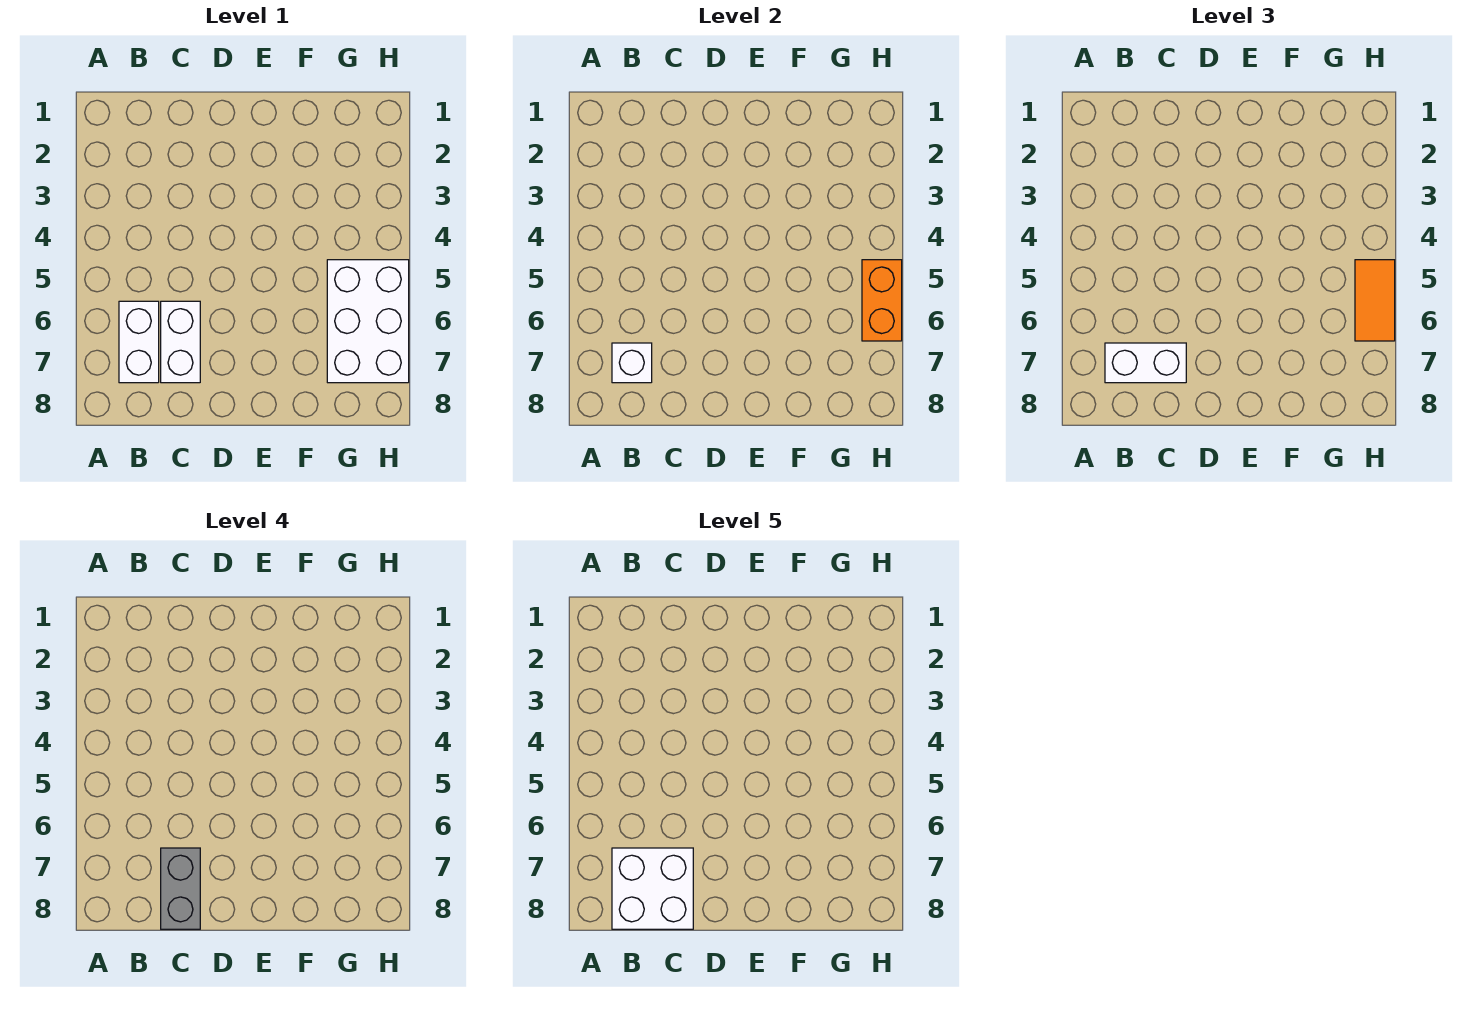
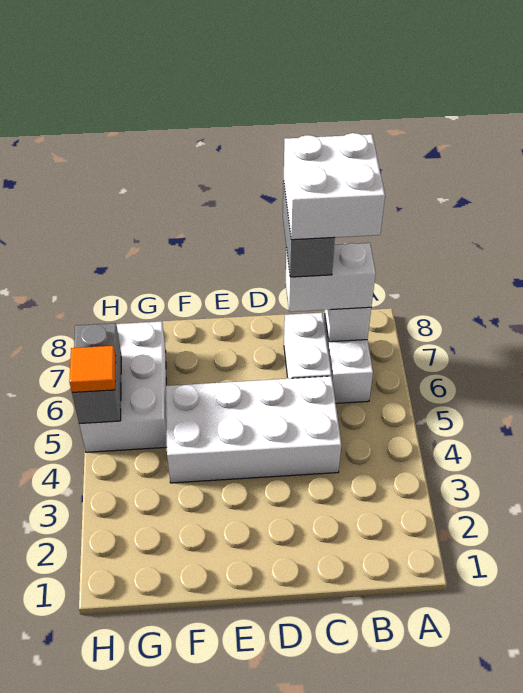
none -> white 2x4 brick [166,376,341,483]
orange 1x2 brick [862,260,902,341] -> grey 1x2 brick [72,323,121,424]
orange 1x2 tile [1355,260,1395,341] -> orange 1x1 tile [69,346,116,392]

